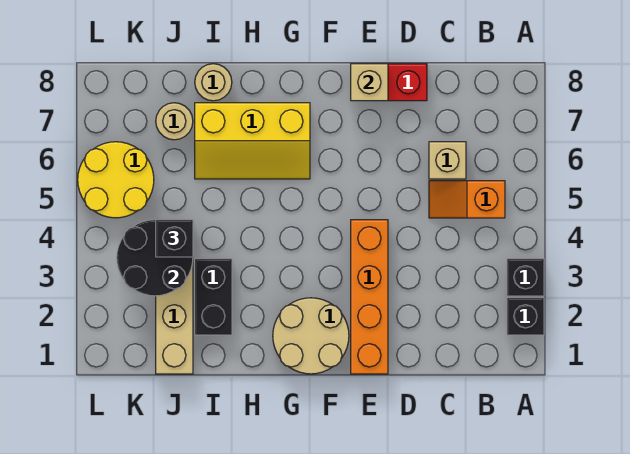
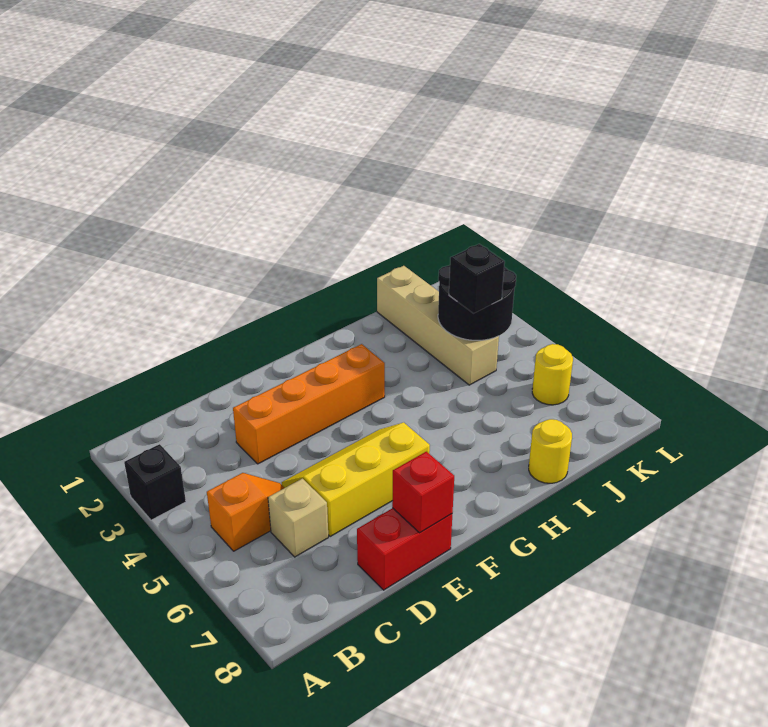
black 1x1 brick [507,298,544,335] -> none
orange 1x4 brick [351,220,388,374] -> orange 1x4 brick turned to [233,344,385,464]
tan 1x1 brick [351,64,388,101] -> red 1x1 brick [392,452,454,533]
tan 2x2 round brick [273,298,349,374] -> none
yellow 2x3 slope [195,103,310,179] -> yellow 2x3 slope moved to [282,423,430,537]
black 1x2 brick [195,259,232,335] -> none
tan 1x1 round brick [195,64,232,101] -> yellow 1x1 round brick [529,419,572,483]
tan 1x1 round brick [156,103,193,140] -> none
yellow 2x2 round brick [78,142,154,218] -> yellow 1x1 round brick [532,344,573,405]

